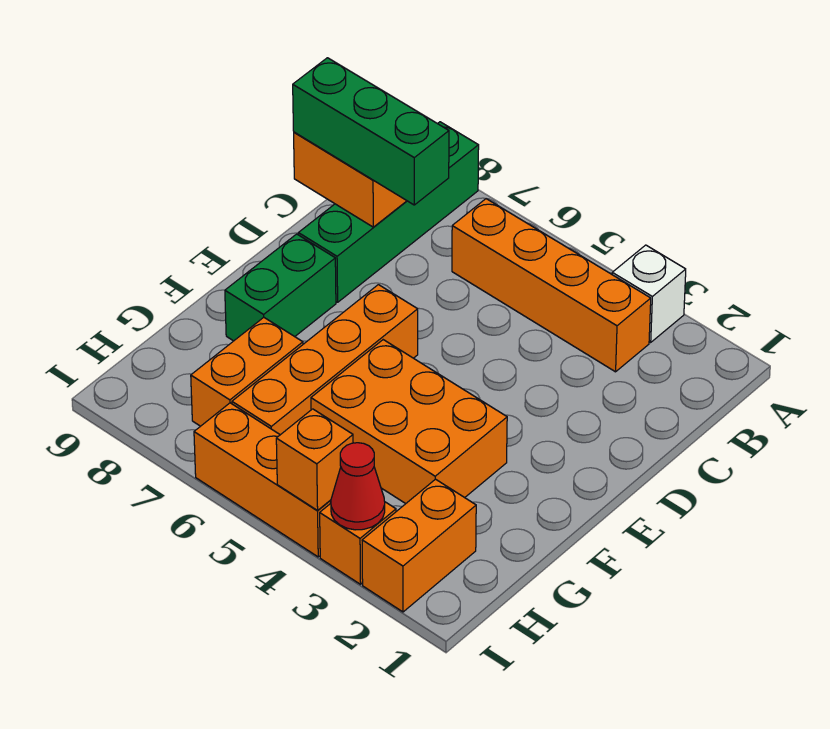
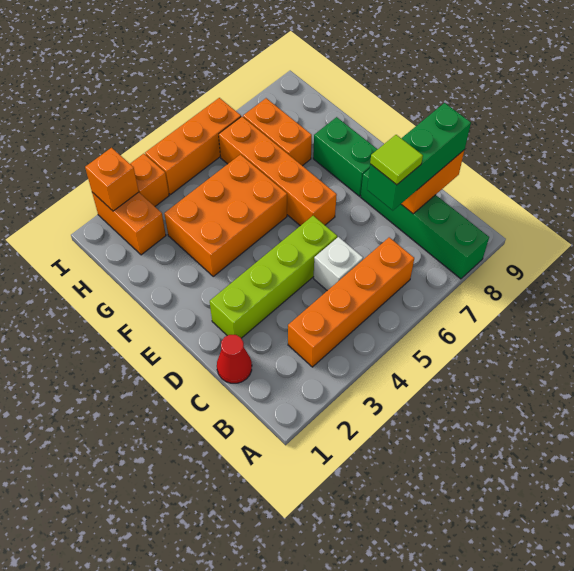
white 1x1 brick [612,245,686,342] -> white 1x1 brick moved to [314,237,363,291]
none -> lime 1x1 tile [370,135,423,185]
none -> lime 1x4 brick [210,216,337,338]
red 1x1 cone [331,443,385,530] -> red 1x1 cone moved to [217,335,252,383]
orange 1x1 brick [276,409,353,510] -> orange 1x1 brick moved to [85,148,139,211]

